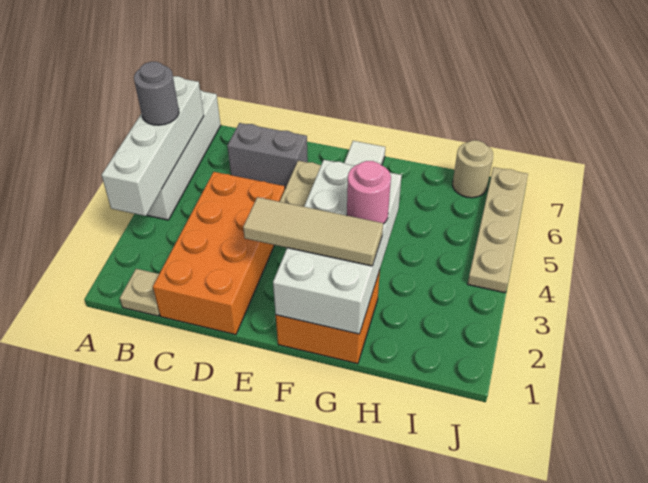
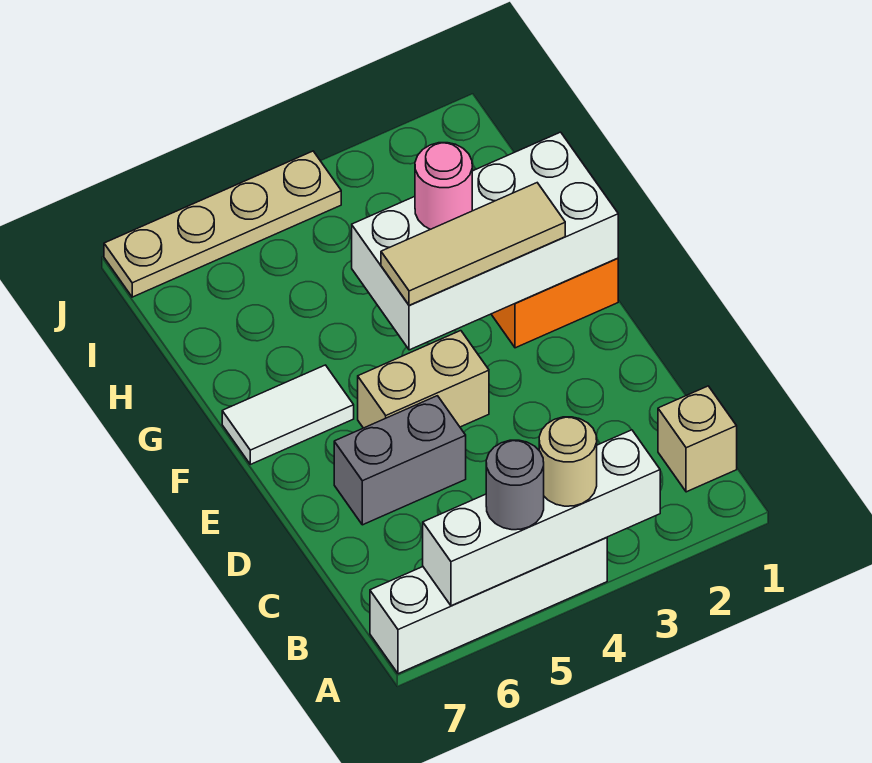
tan 1x1 plate [120,269,160,316] -> tan 1x1 brick [658,386,737,492]
orange 2x4 brick [153,172,285,335] -> none
grey 1x2 brick [227,123,308,188] -> grey 1x2 brick turned to [334,396,466,525]
tan 1x3 tile [243,197,383,266] -> tan 1x3 tile turned to [381,183,565,306]
tan 1x1 round brick [453,140,493,198] -> tan 1x1 round brick moved to [539,417,597,506]

